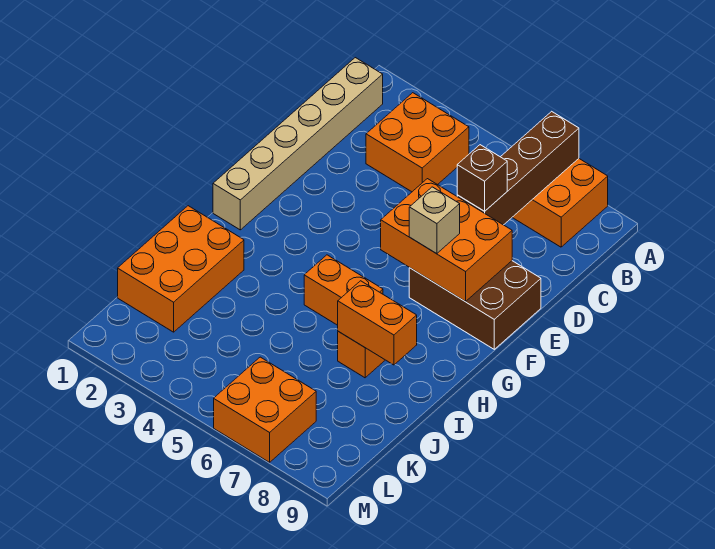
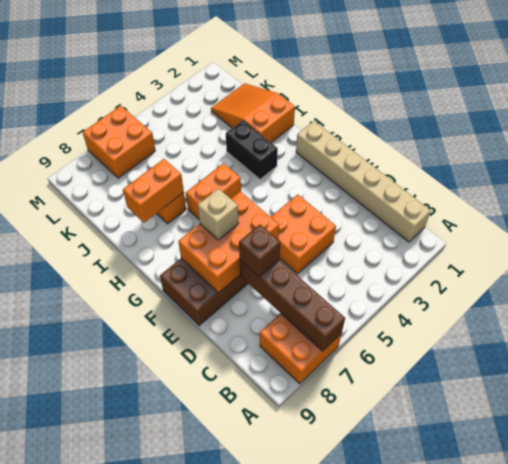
orange 2x2 brick [366,93,469,192] -> orange 2x2 brick moved to [271,194,336,274]
none -> black 1x2 brick [226,121,278,179]
orange 2x3 brick [118,206,244,332] -> orange 2x3 slope [211,83,295,143]

